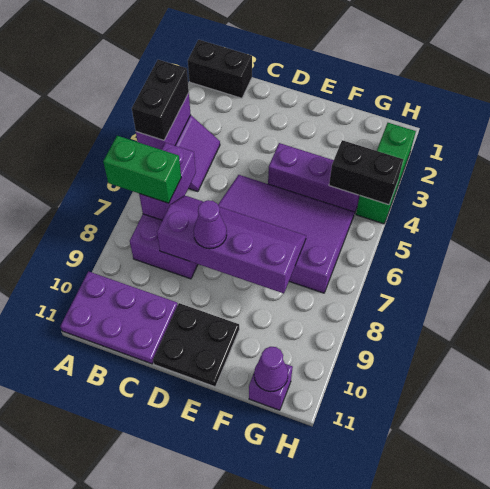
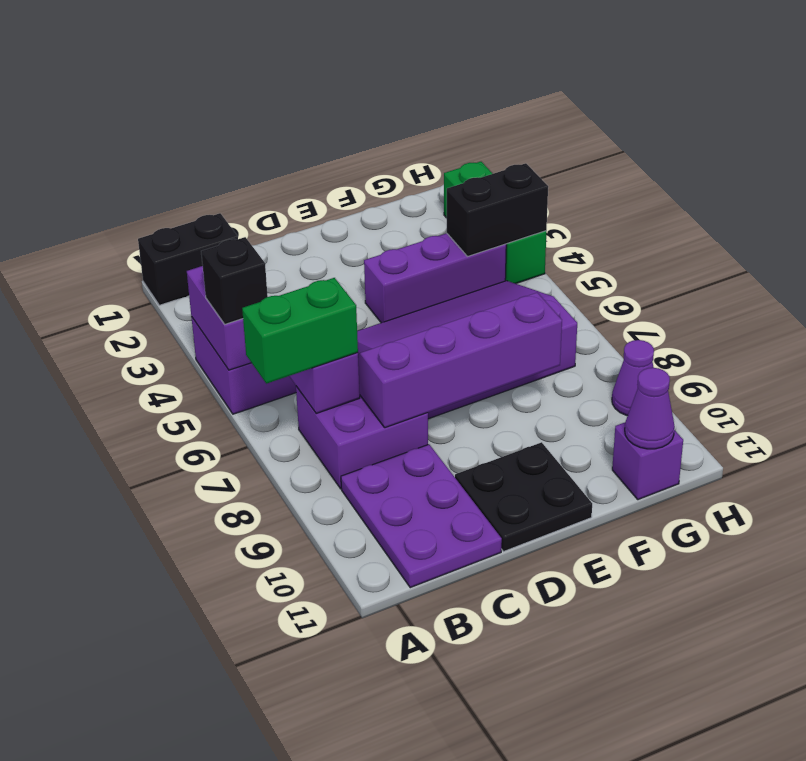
black 1x2 brick [132,60,189,140] -> black 1x1 brick [201,237,268,324]
purple 2x3 plate [60,271,178,364] -> purple 2x3 plate turned to [341,444,502,588]
purple 1x1 cone [194,200,227,249] -> purple 1x1 cone moved to [612,340,654,416]

